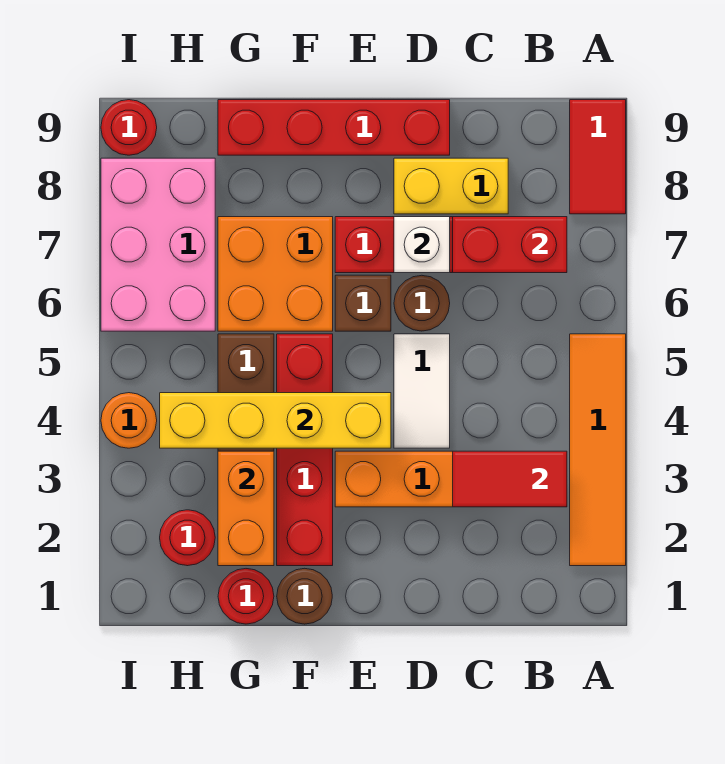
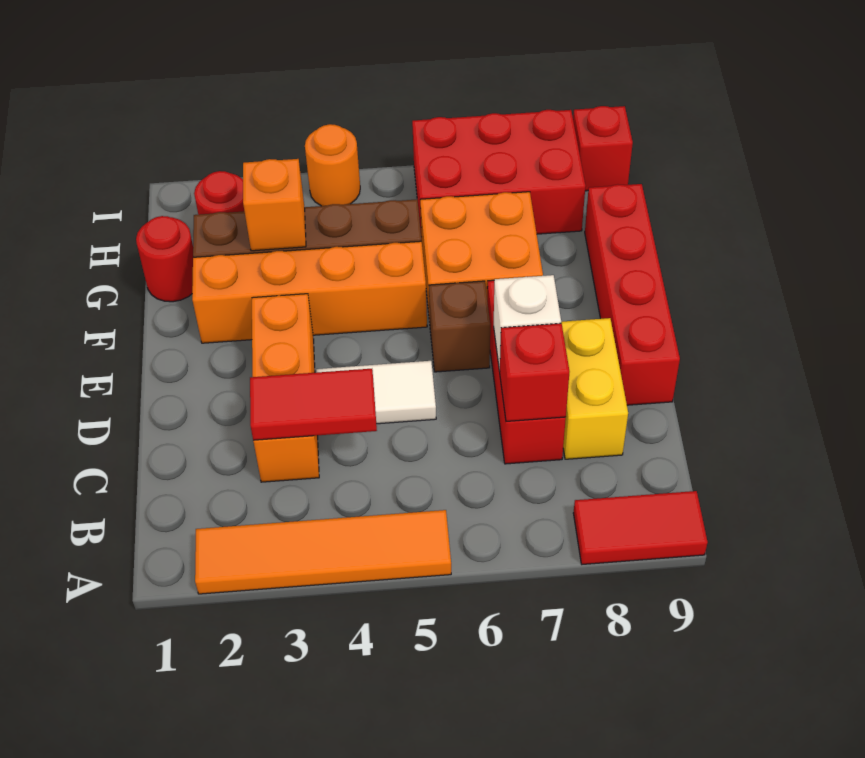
red 1x2 tile [453,451,567,507] -> red 1x2 tile turned to [250,369,377,441]
red 1x2 brick [453,217,567,273] -> red 1x1 brick [500,323,569,421]
brown 1x1 round brick [394,275,450,331] -> none
yellow 1x4 brick [160,393,391,448] -> none
brown 1x1 round brick [277,568,332,624] -> none
red 1x4 brick [277,334,333,566] -> orange 1x4 brick [192,241,427,343]
orange 1x2 brick [218,451,274,566] -> orange 1x1 brick [243,159,306,251]
pink 2x3 brick [101,158,215,331] -> red 2x3 brick [412,110,586,240]
red 1x1 round brick [101,100,157,155] -> red 1x1 brick [573,106,633,191]

